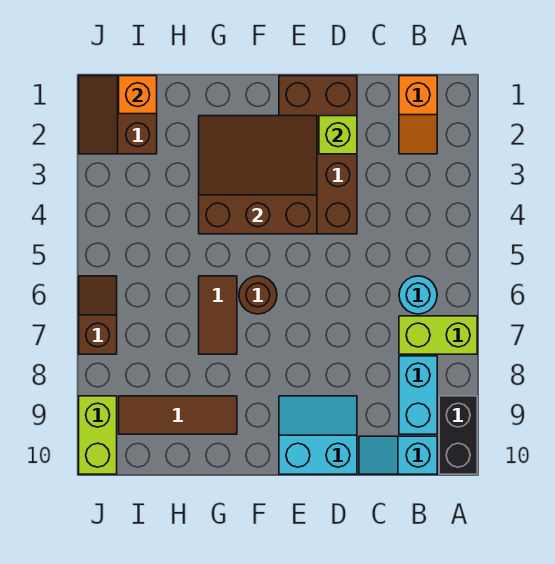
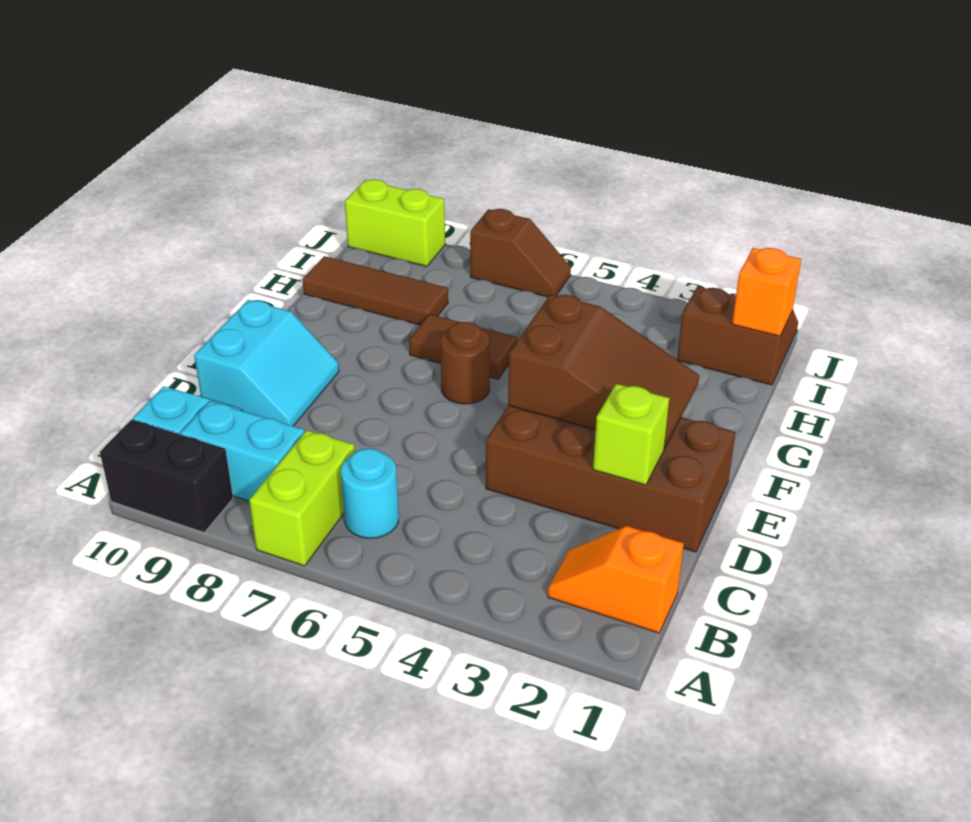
brown 3x3 slope [199,116,317,234] -> brown 2x3 slope [508,294,699,449]
brown 1x3 tile [119,396,237,434] -> brown 1x3 tile turned to [302,256,448,325]

